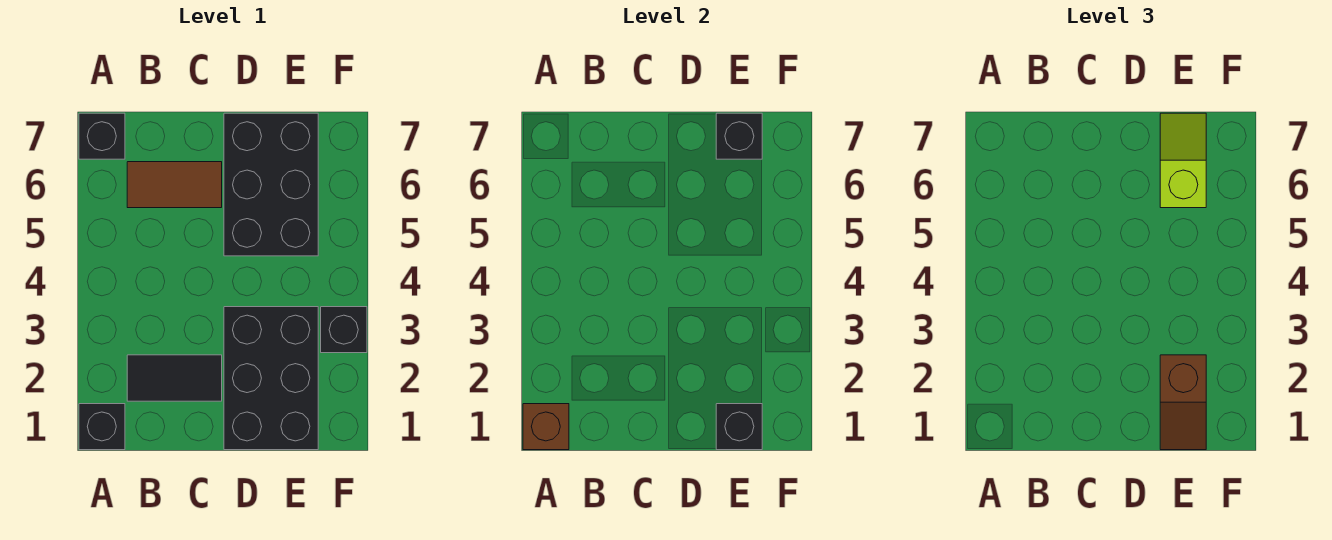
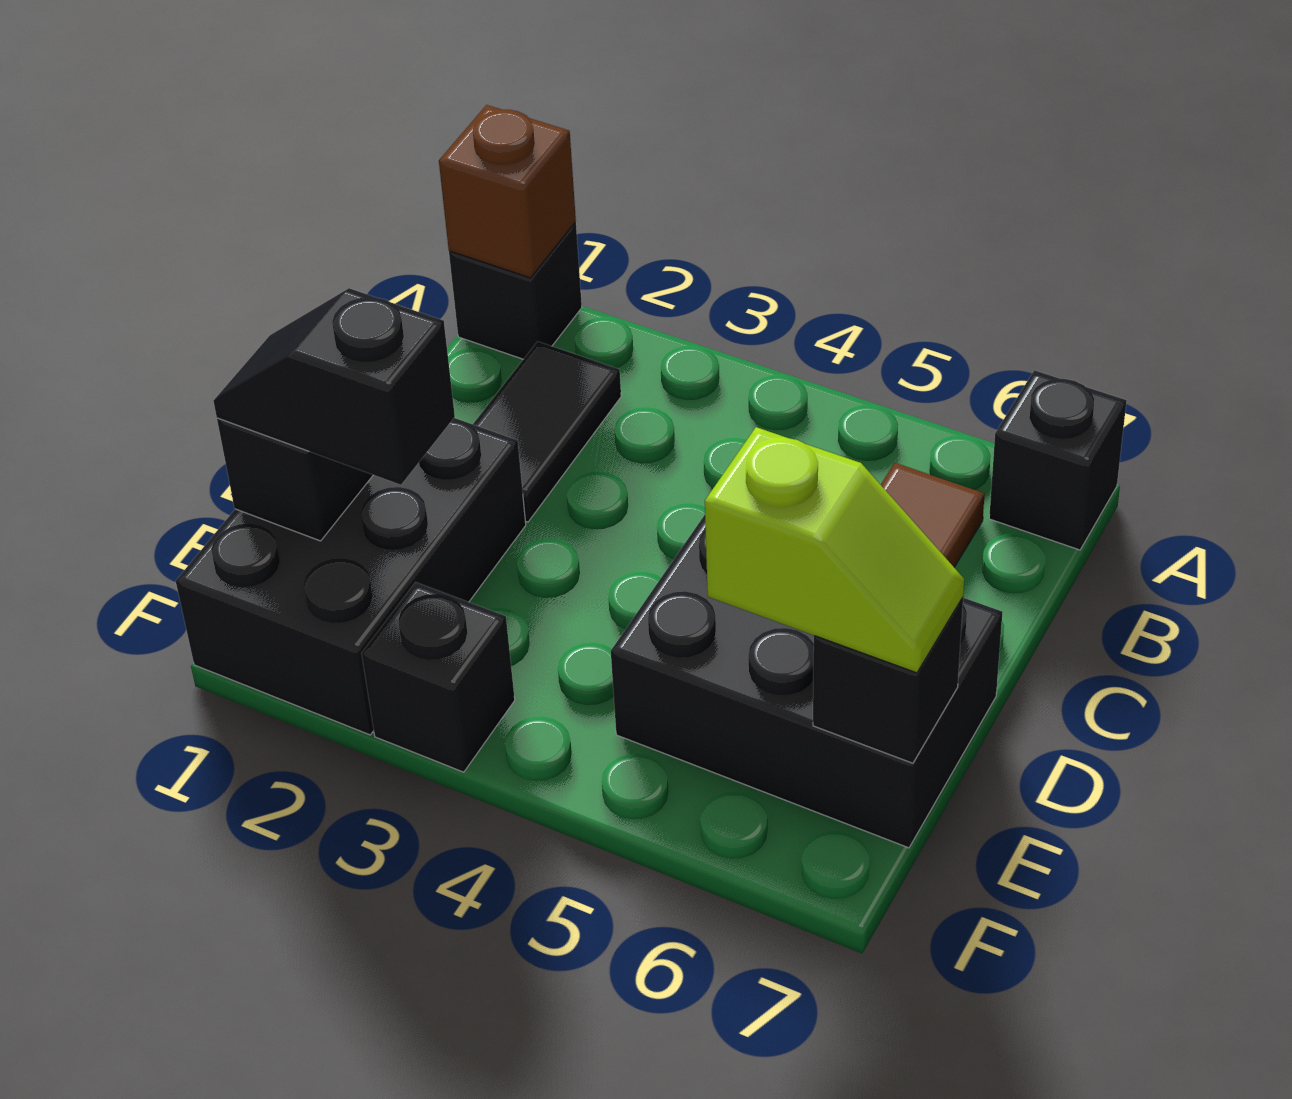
black 2x3 brick [224,307,318,450] -> black 2x3 brick turned to [176,418,526,735]
brown 1x2 slope [1160,355,1206,450] -> black 1x2 slope [213,288,455,485]

